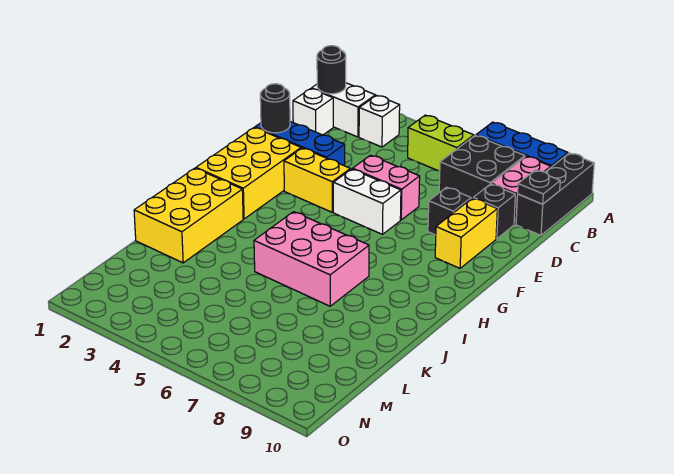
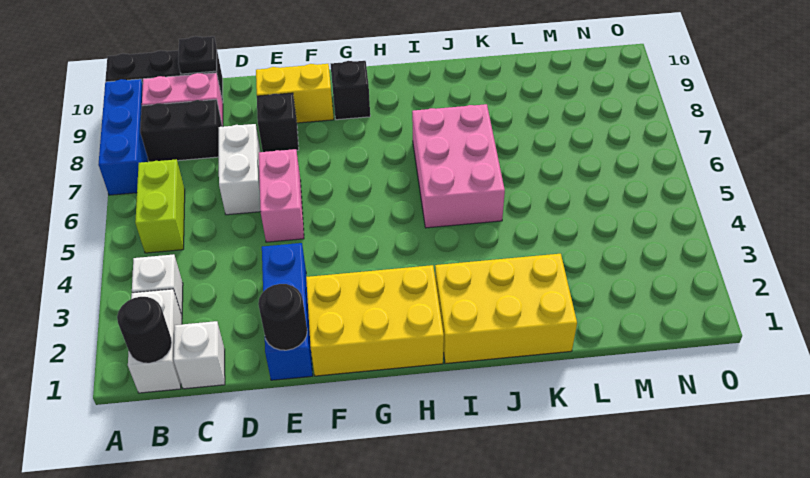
black 2x2 brick [439,136,525,199] -> black 1x2 brick [140,100,222,162]
black 1x1 brick [473,184,515,239] -> black 1x1 brick moved to [331,61,370,120]
yellow 1x2 brick [284,148,350,212] -> none
white 1x2 brick [333,169,401,234] -> white 1x2 brick moved to [219,124,261,215]

